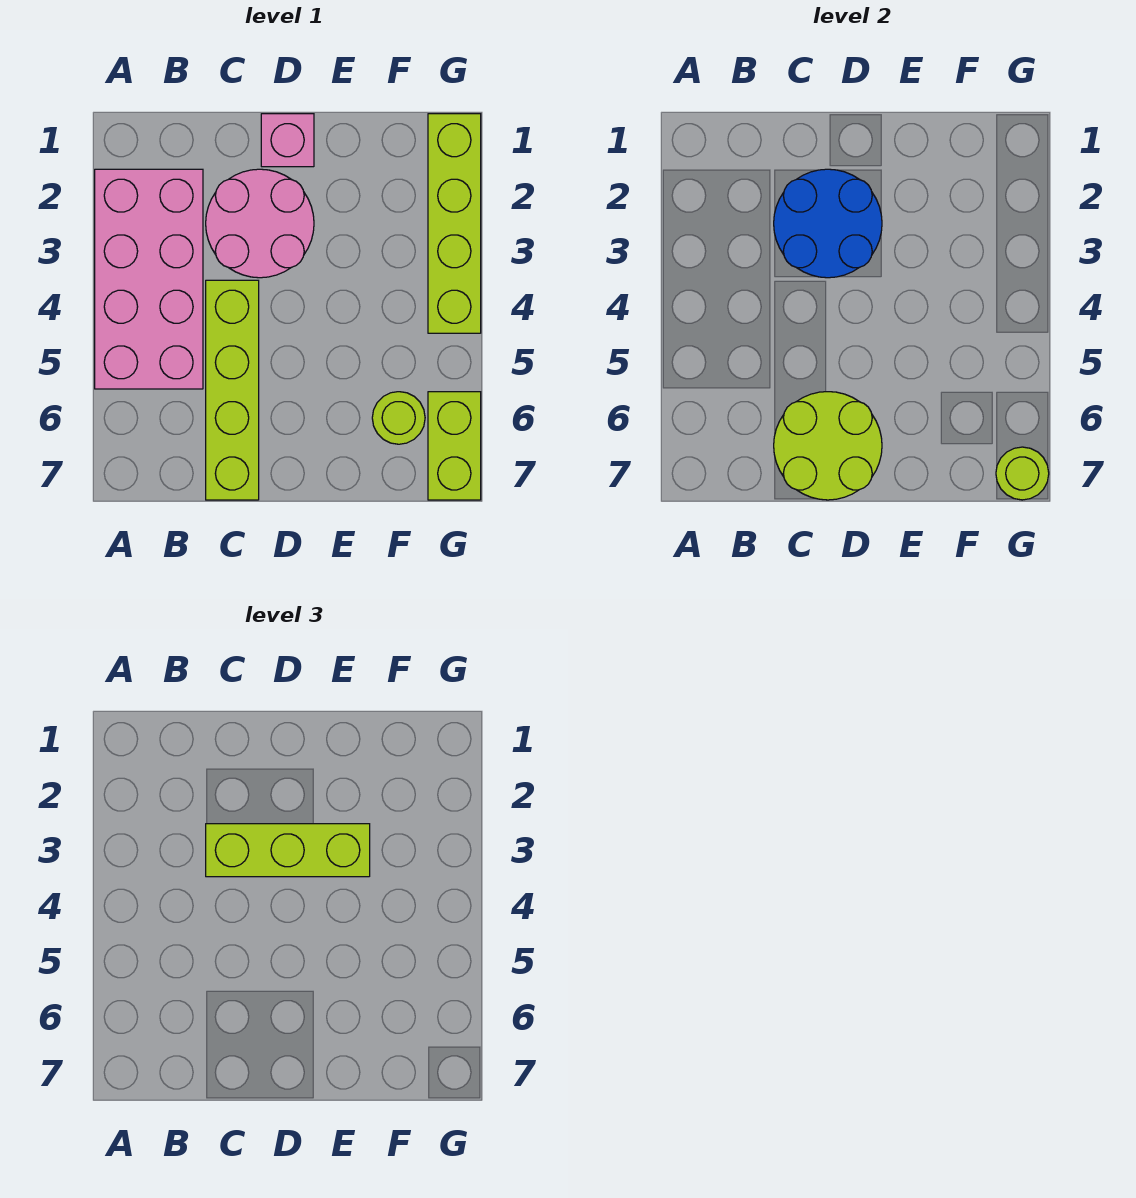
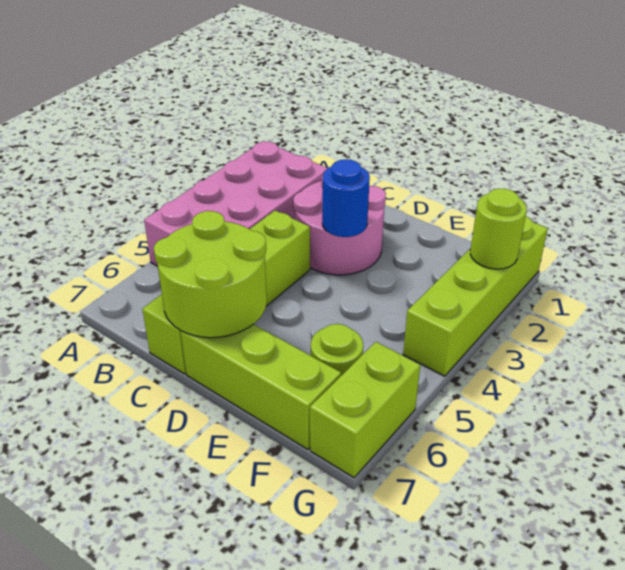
blue 2x2 round brick [774,169,882,278] -> blue 1x1 round brick [322,159,370,237]
lime 1x3 brick [206,824,370,877] -> lime 1x3 brick moved to [181,324,341,449]
pink 1x1 brick [261,114,314,167] -> none
lime 1x1 round brick [996,447,1049,500] -> lime 1x1 round brick moved to [470,189,527,269]

